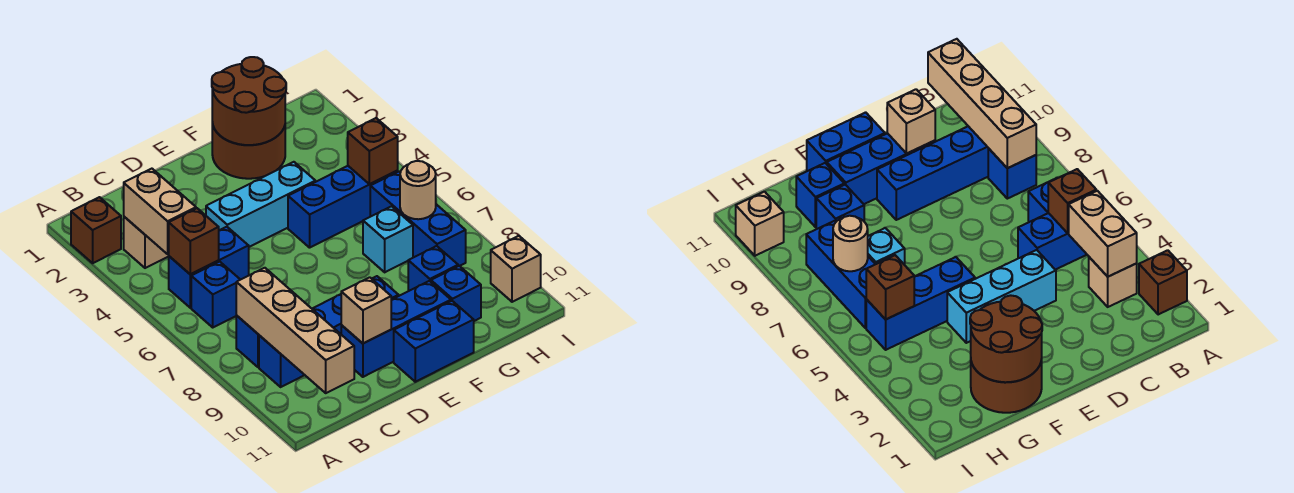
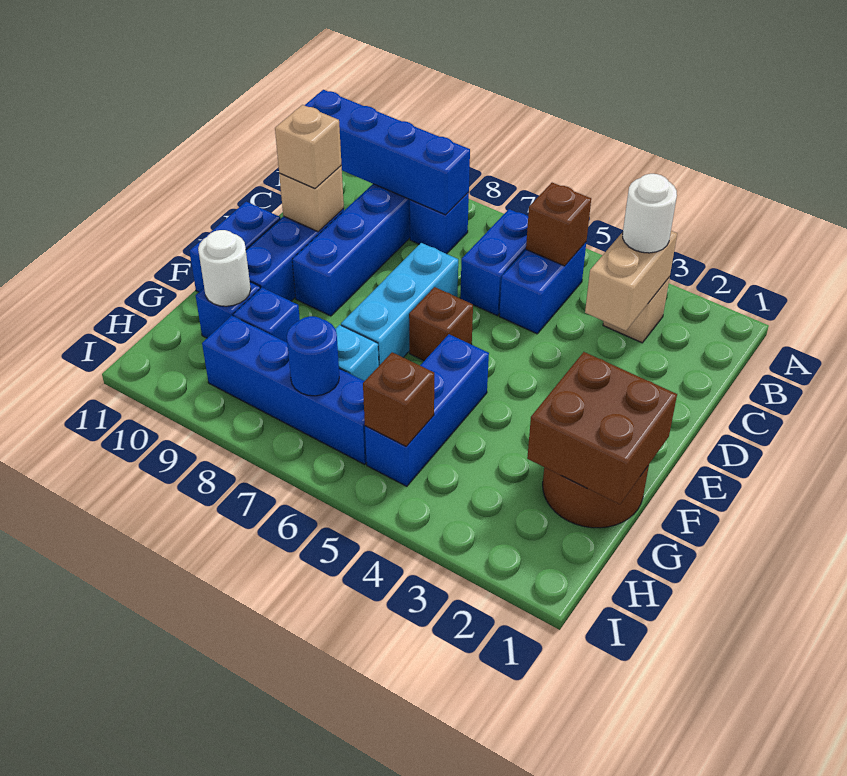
brown 1x1 brick [71,197,121,263] -> brown 1x1 brick moved to [409,287,473,361]
tan 1x2 brick [124,169,196,254] -> tan 1x2 brick turned to [585,231,677,331]
none -> white 1x1 round brick [623,174,677,253]
blue 1x1 brick [191,262,240,327] -> blue 1x2 brick [460,209,528,316]
tan 1x4 brick [236,268,354,393] -> blue 1x4 brick [305,90,470,215]
cyan 1x3 brick [206,162,315,247] -> cyan 1x3 brick moved to [341,243,458,365]
brown 2x2 round brick [212,57,286,145] -> brown 2x2 brick [527,352,677,504]
none -> white 1x1 round brick [198,230,251,306]
blue 1x3 brick [370,171,466,266] -> blue 1x4 brick [202,316,367,464]
tan 1x1 round brick [400,161,436,219] -> blue 1x1 round brick [287,316,339,396]
tan 1x1 brick [491,236,541,302] -> tan 1x1 brick moved to [275,105,341,188]

